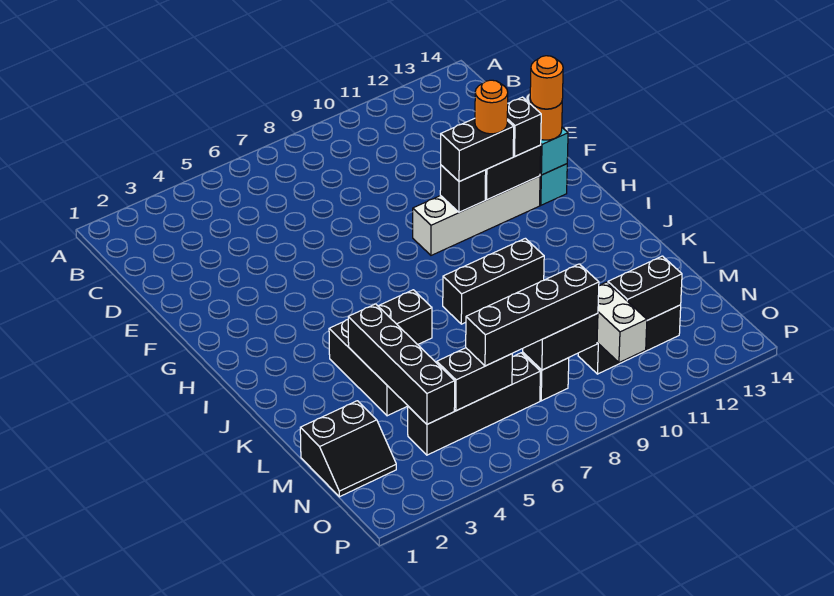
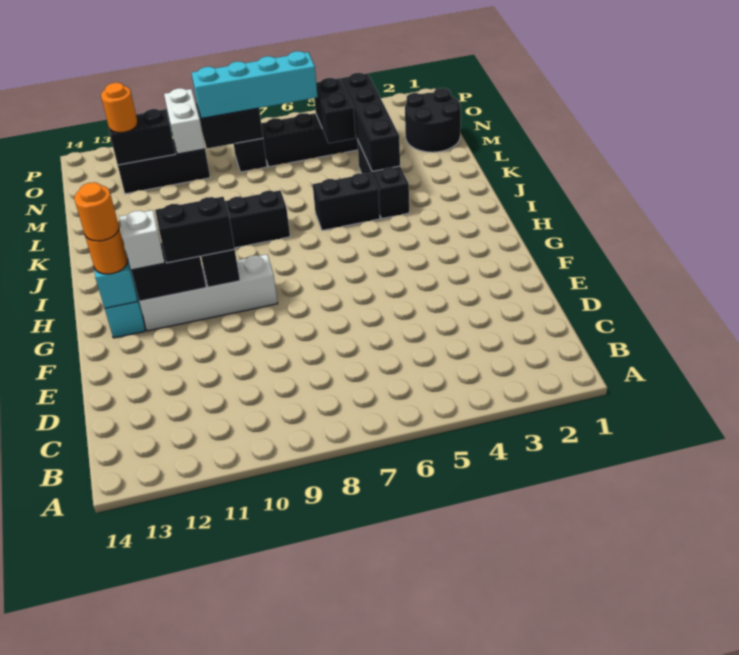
orange 1x1 round brick [475,80,508,134] -> orange 1x1 round brick moved to [101,83,138,133]
black 1x1 brick [507,97,541,156] -> white 1x1 brick [119,210,165,270]
black 2x2 slope [300,401,396,497] -> black 2x2 round brick [405,88,461,152]
black 1x2 brick [437,348,512,411] -> black 1x2 brick turned to [314,78,356,143]
black 1x4 brick [466,264,599,366] -> cyan 1x4 brick [192,51,318,118]

